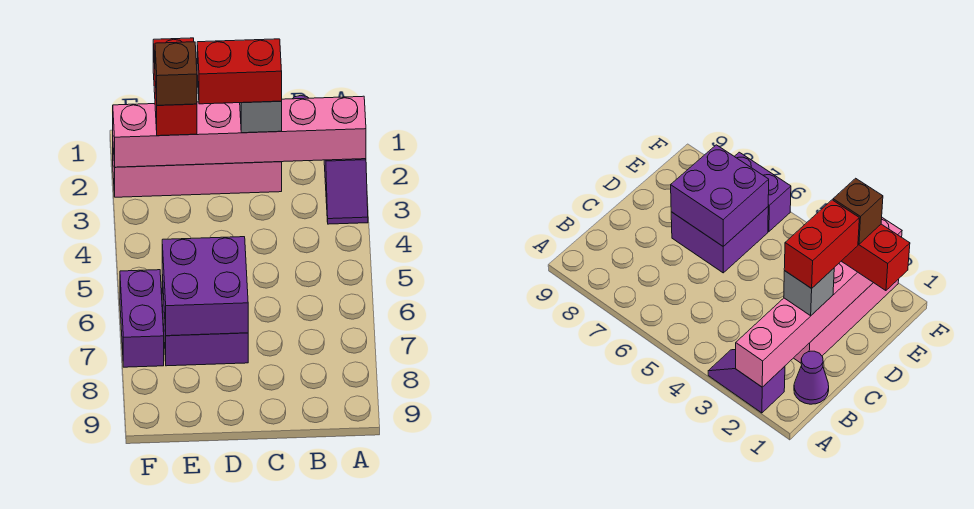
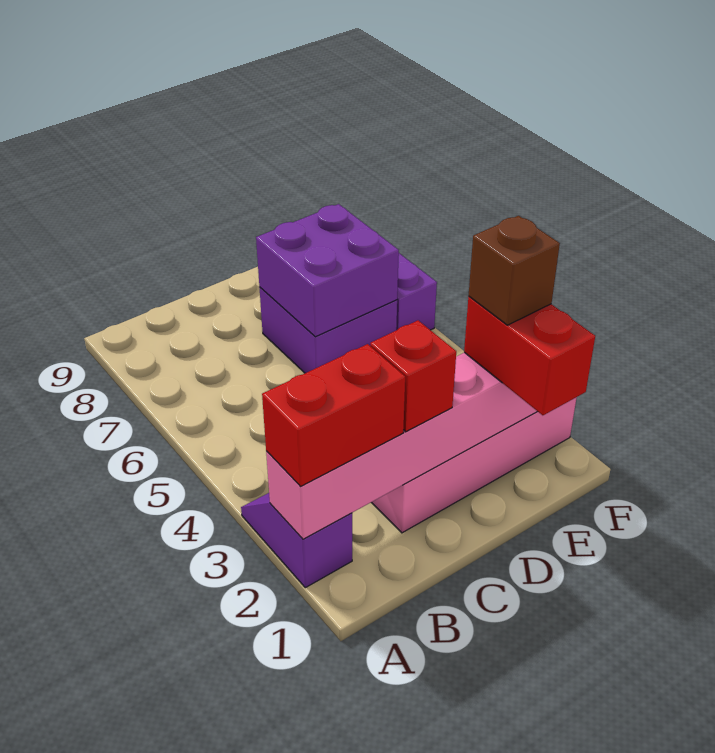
purple 1x1 cone [794,351,829,404] -> none
grey 1x1 brick [240,101,282,133] -> red 1x1 brick [370,320,456,432]
red 1x2 brick [197,39,282,104] -> red 1x2 brick moved to [262,344,405,487]

